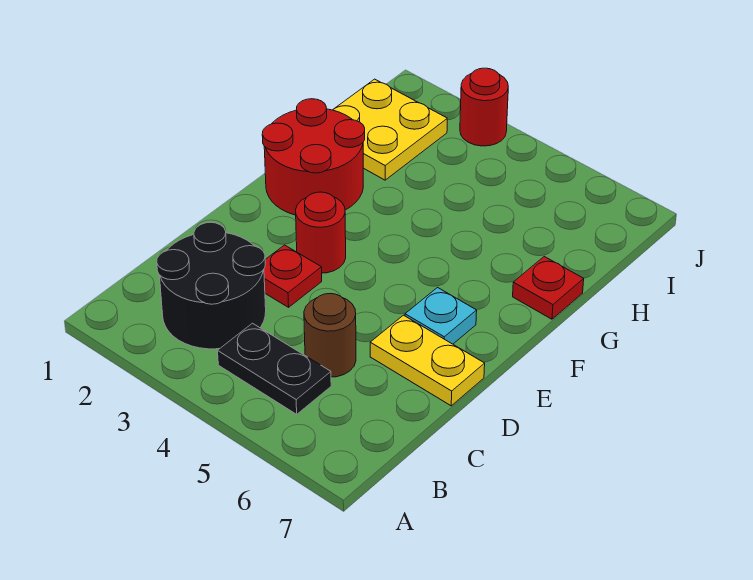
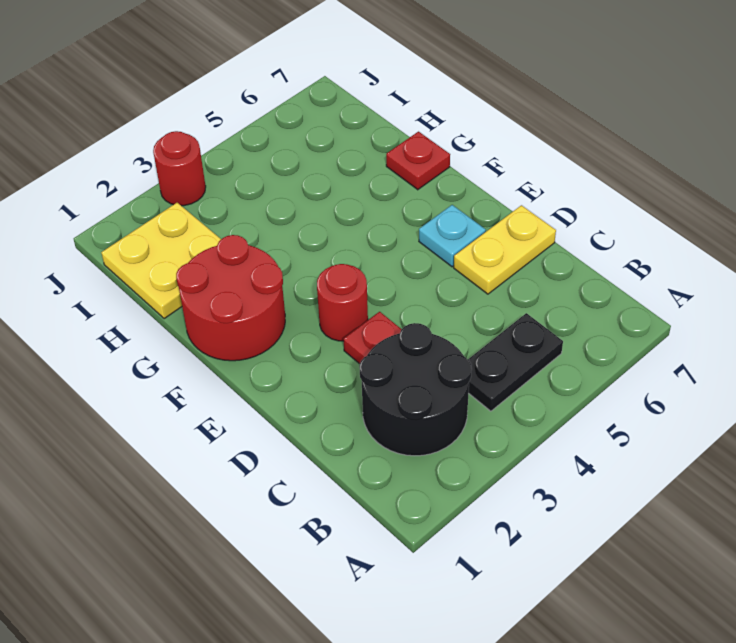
brown 1x1 round brick [304,294,356,377] -> none

